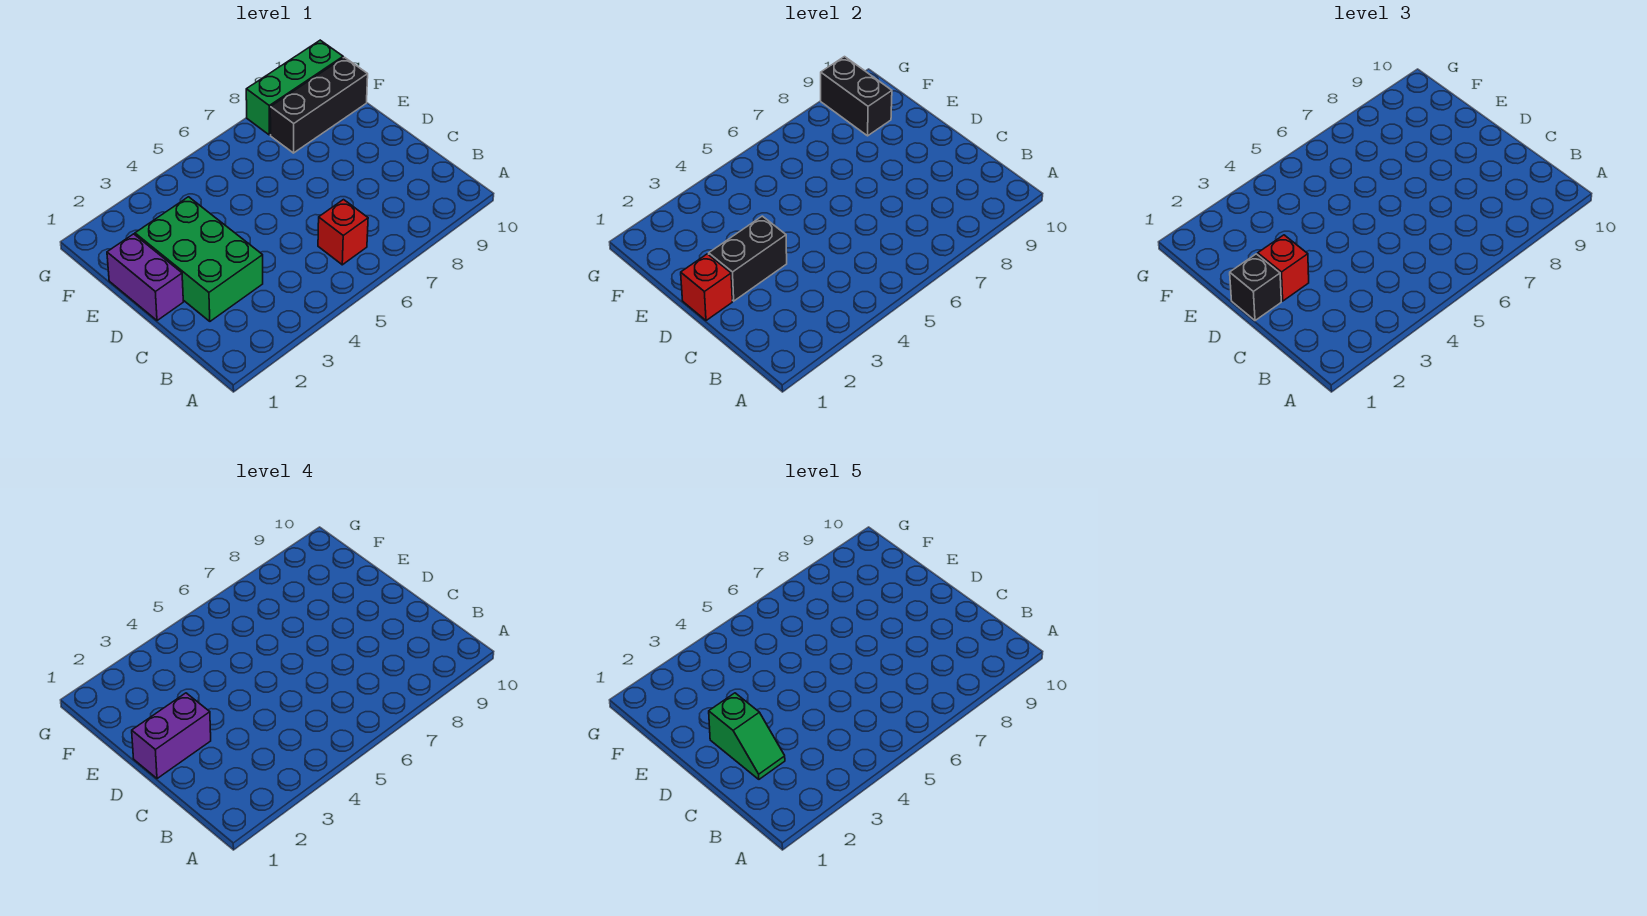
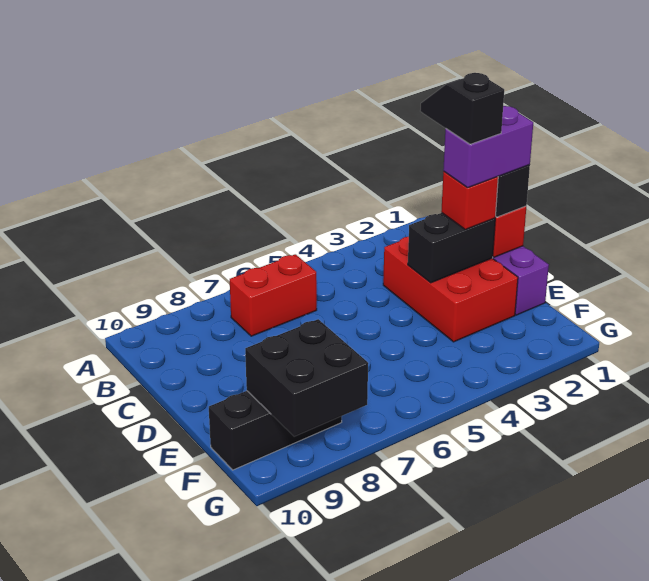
red 1x1 brick [318,200,368,265] -> red 1x2 brick [230,254,317,336]
green 2x3 brick [135,197,263,321] -> red 2x3 brick [383,237,518,342]
green 1x2 slope [709,693,785,779] -> black 1x2 slope [421,73,504,144]
black 1x2 brick [821,57,892,136] -> black 2x2 brick [245,319,368,436]
green 1x3 brick [246,40,343,135] -> none

